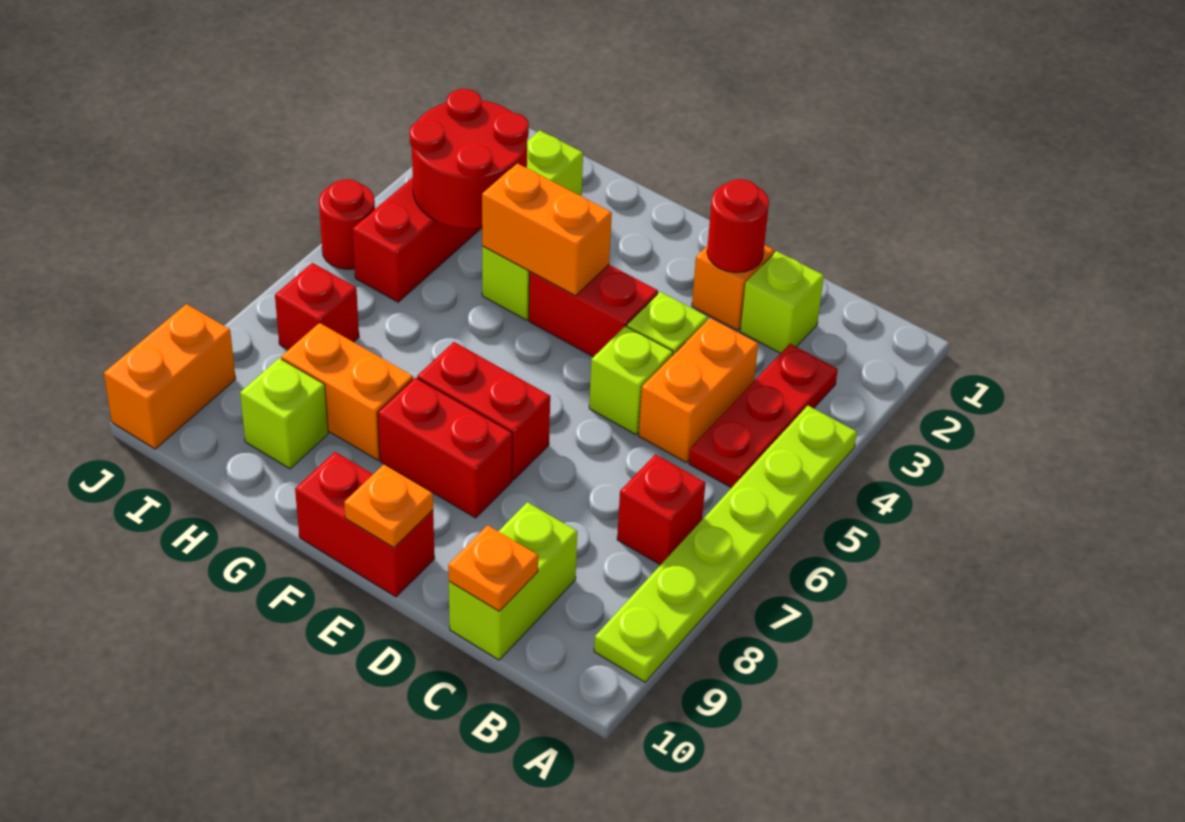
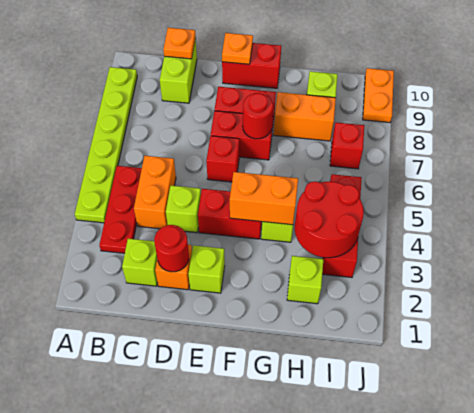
red 1x1 brick [617,454,705,565] -> red 1x1 brick moved to [206,136,239,182]
lime 1x1 brick [589,326,673,434] -> lime 1x1 brick moved to [188,245,225,293]
red 1x1 round brick [319,179,375,269] -> red 1x1 round brick moved to [243,93,273,139]
orange 1x2 brick [104,304,236,449] -> orange 1x2 plate [363,68,394,123]

